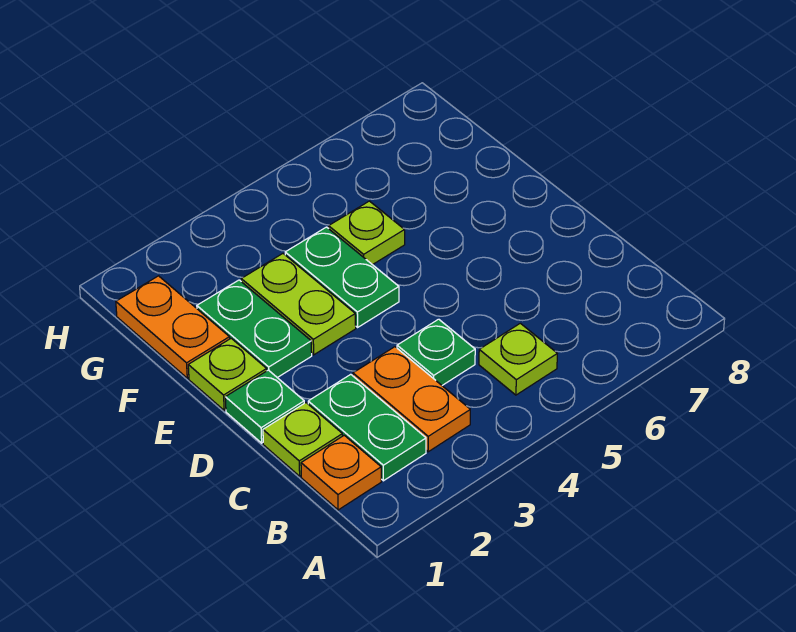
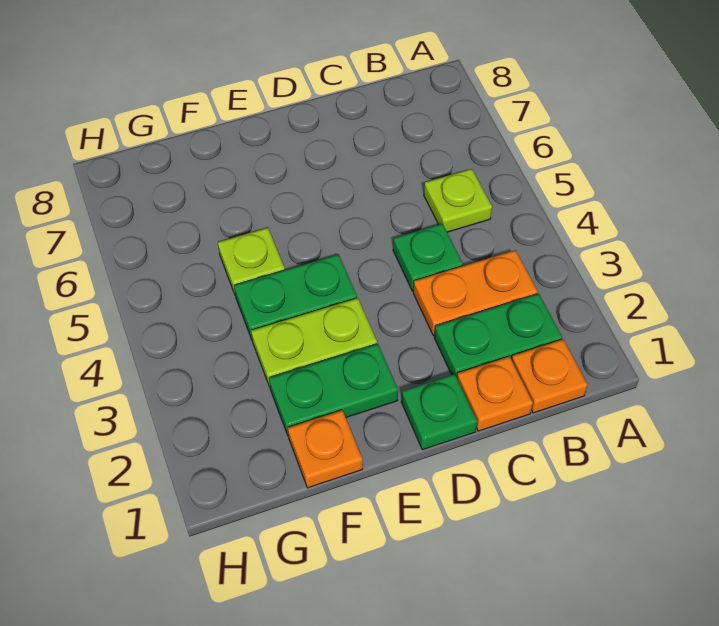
lime 1x1 plate [263,403,342,476] -> orange 1x1 plate [457,357,533,431]
lime 1x1 plate [188,338,267,410] -> none
orange 1x2 plate [116,276,230,378] -> orange 1x1 plate [288,410,363,488]

